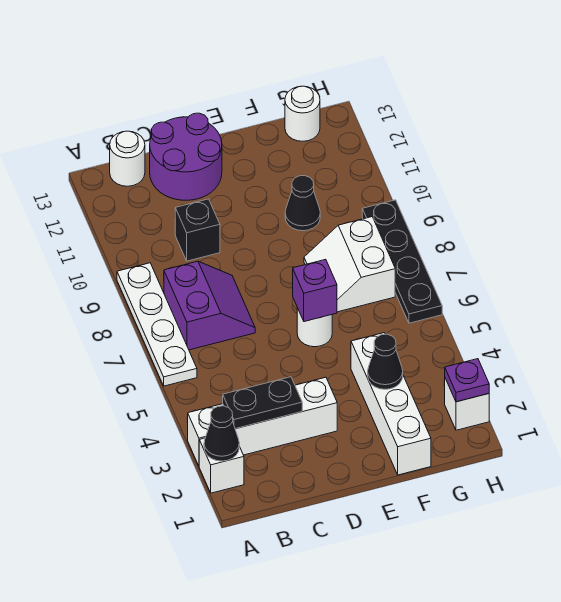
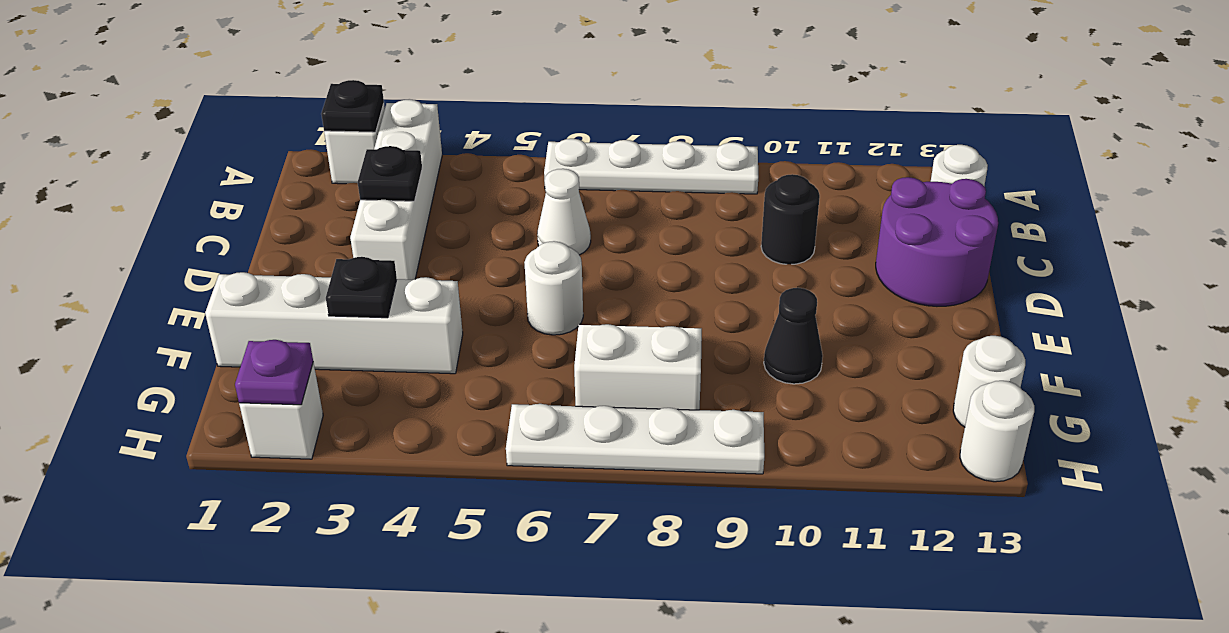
black 1x1 cone [204,406,239,461] -> black 1x1 plate [321,80,384,132]
black 1x2 plate [223,377,302,429] -> black 1x1 plate [358,146,422,201]
purple 2x2 slope [164,261,255,350] -> none
none -> white 1x1 cone [537,169,591,255]
black 1x1 brick [175,199,220,261] -> black 1x1 round brick [761,174,820,264]
purple 1x1 brick [293,259,337,322] -> none
black 1x1 cone [368,334,403,389] -> black 1x1 plate [326,257,397,318]
black 1x4 plate [362,200,442,323] -> white 1x4 plate [506,404,764,474]
none -> white 1x1 round brick [960,381,1034,482]

